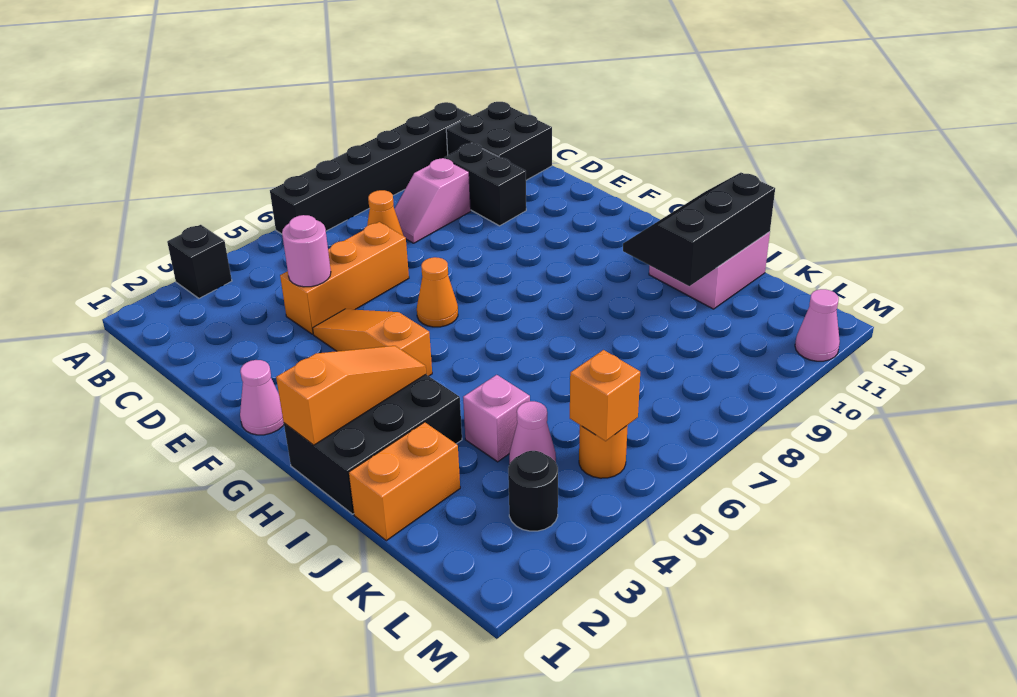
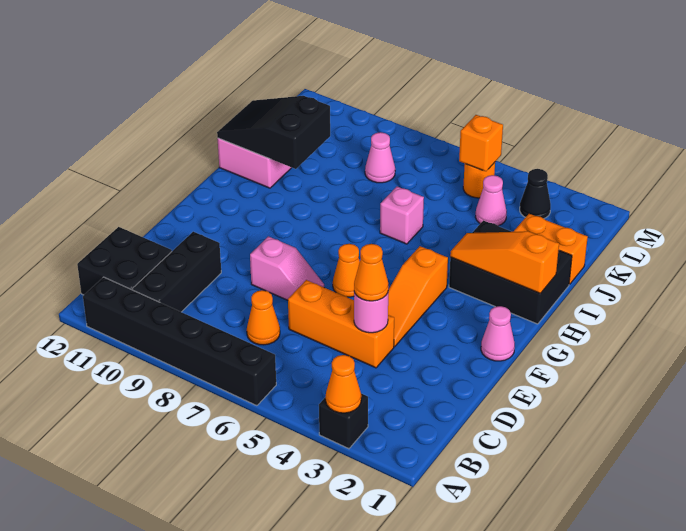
none -> orange 1x1 cone [326,355,361,413]
pink 1x2 slope [395,158,471,243] -> pink 1x2 slope moved to [250,236,324,300]
black 1x2 brick [444,143,526,226] -> black 1x3 brick [132,232,221,312]
none -> orange 1x1 cone [354,244,389,301]
black 2x3 slope [623,173,775,286] -> black 2x3 slope turned to [217,96,330,169]
pink 1x1 brick [463,375,530,462] -> pink 1x1 brick moved to [380,187,424,244]
black 1x1 round brick [508,451,558,531] -> black 1x1 cone [520,169,551,219]
pink 1x1 cone [795,289,840,361] -> pink 1x1 cone moved to [365,132,395,183]

